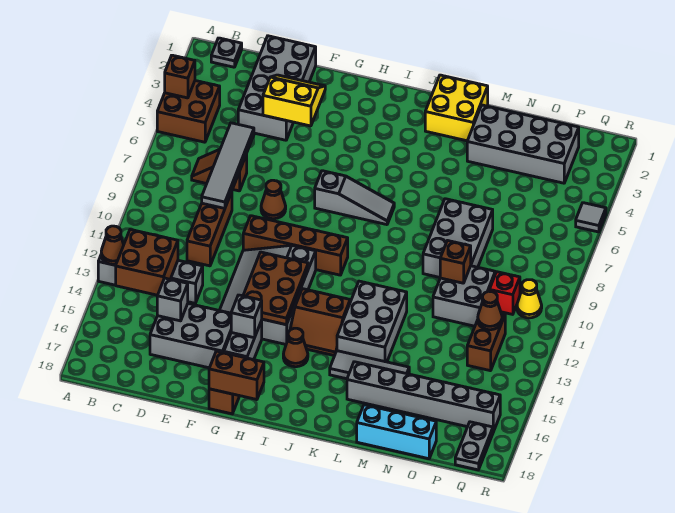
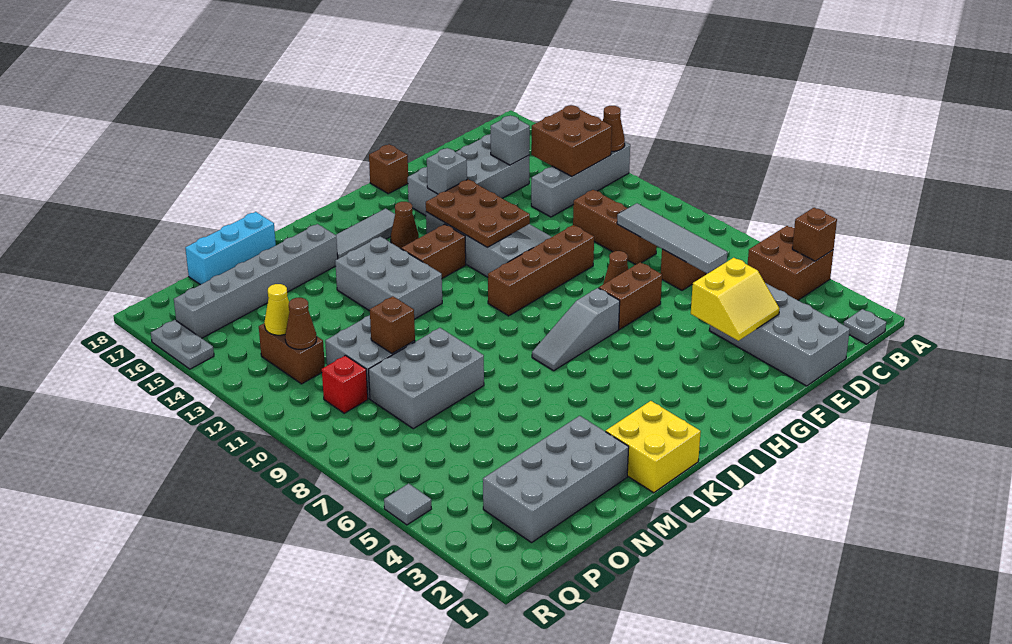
brown 1x2 brick [209,351,264,400] -> brown 1x2 brick moved to [599,262,662,330]
grey 1x3 tile [330,351,409,379] -> grey 1x3 tile moved to [336,208,395,259]
grey 2x3 brick [423,199,493,277] -> grey 2x3 brick turned to [369,328,484,429]
yellow 1x1 cone [517,280,542,318] -> yellow 1x1 cone moved to [264,284,290,335]
grey 1x2 plate [455,422,493,470] -> grey 1x2 plate moved to [151,320,214,369]

